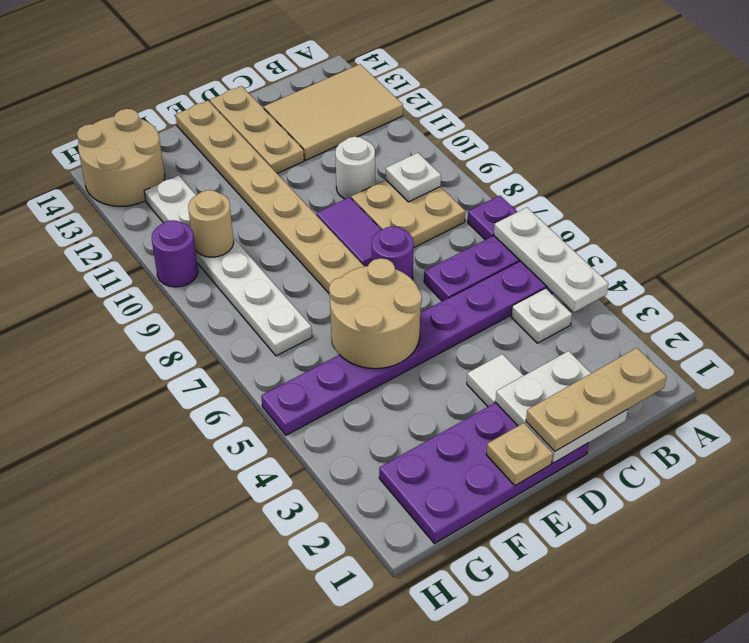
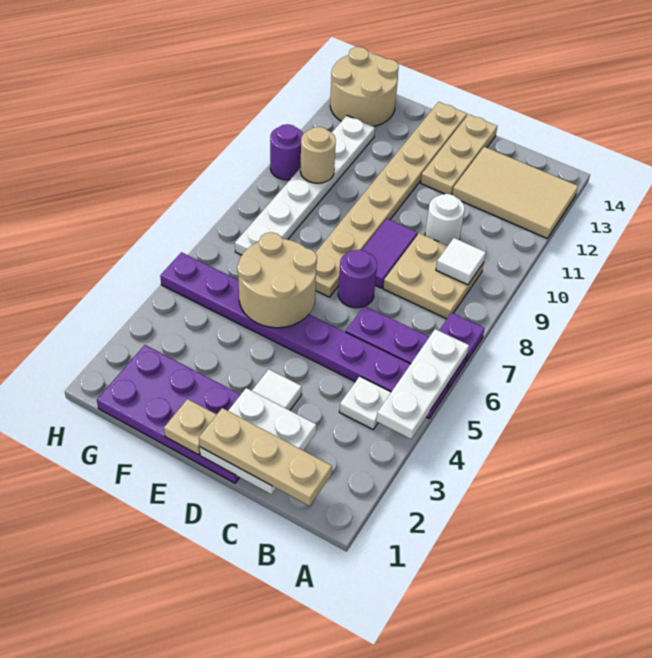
white 1x1 plate [386,153,441,202] -> white 1x1 tile [436,238,486,285]

